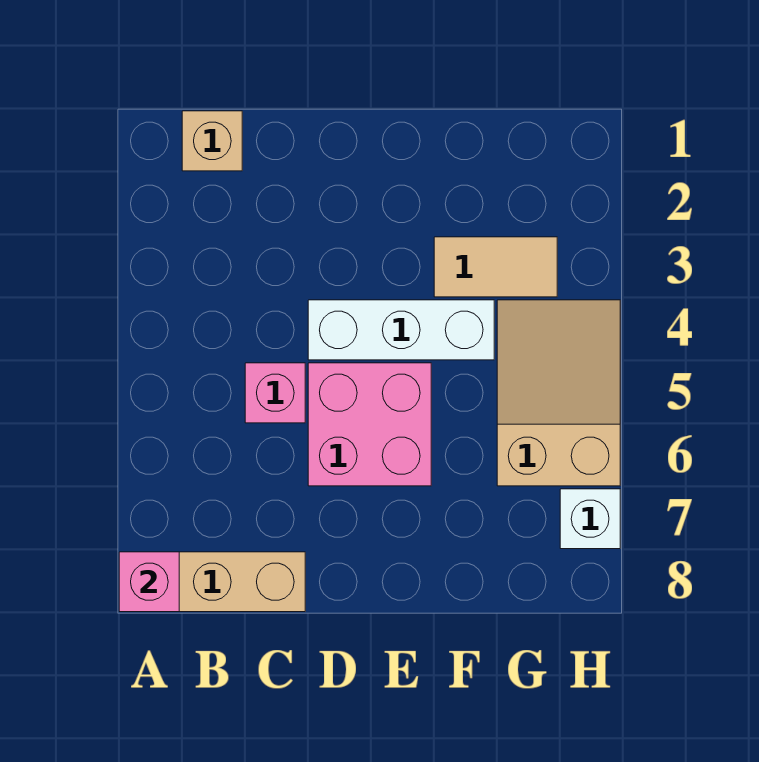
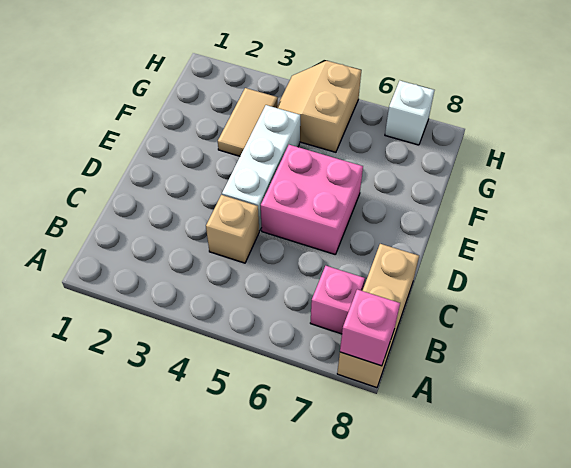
tan 1x1 brick [182,111,242,171] -> tan 1x1 brick moved to [206,195,259,263]
pink 1x1 brick [245,363,305,423] -> pink 1x1 brick moved to [310,266,365,334]
tan 2x3 slope [497,300,620,486] -> tan 2x2 slope [277,61,361,152]

